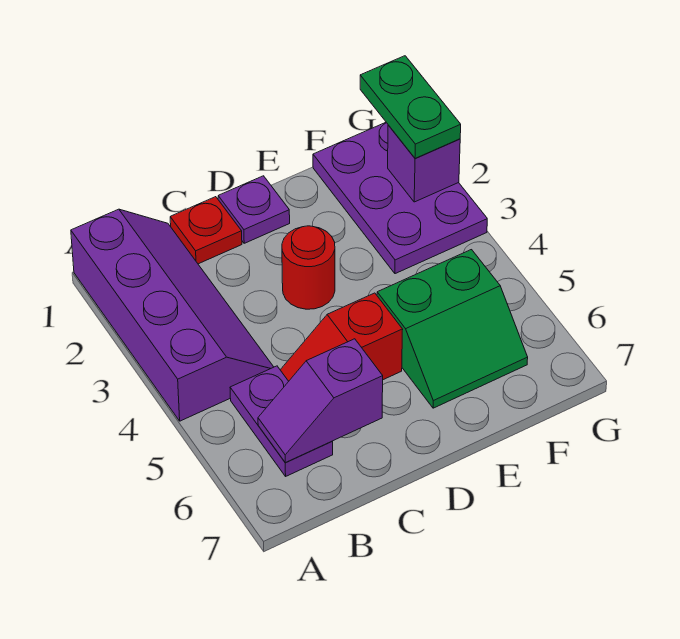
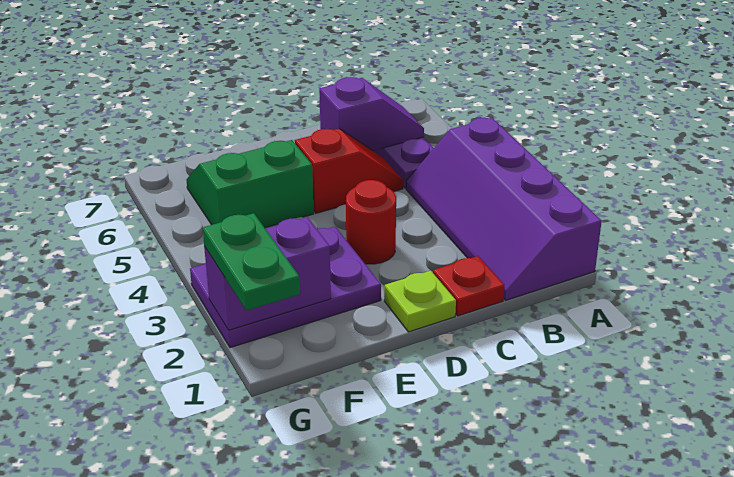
purple 1x1 plate [218,176,290,243] -> lime 1x1 plate [384,271,456,332]
purple 2x3 plate [313,123,487,274] -> purple 2x3 plate turned to [190,227,381,348]
purple 1x1 brick [388,125,460,202] -> purple 1x2 brick [204,217,331,330]

